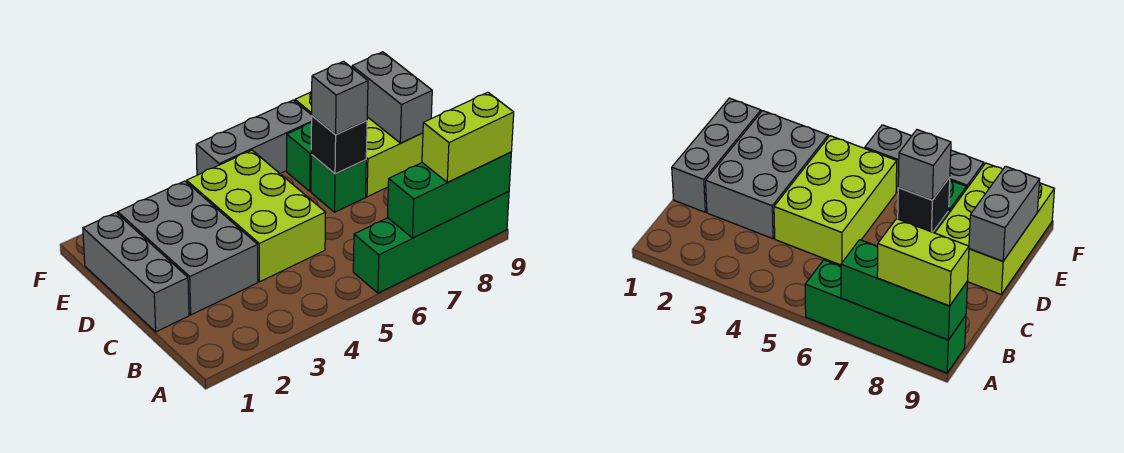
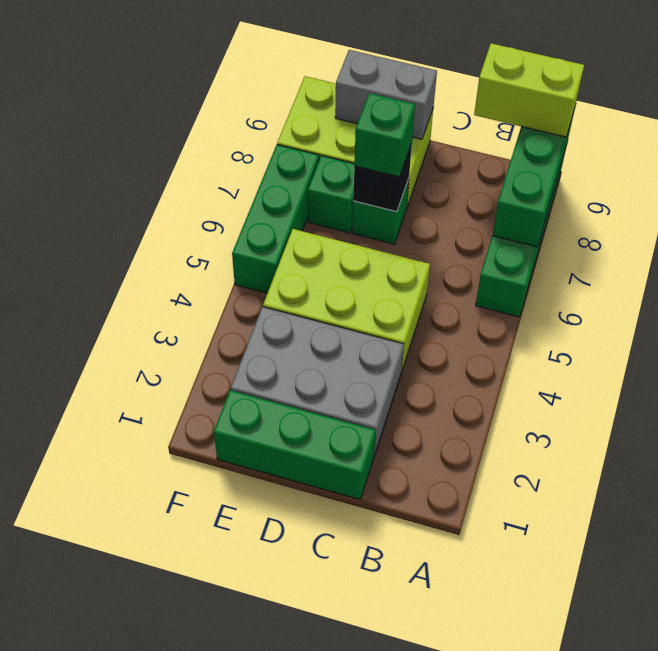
lime 1x2 brick [422,92,514,182] -> lime 1x2 brick turned to [474,43,584,137]
grey 1x3 brick [83,213,189,332] -> green 1x3 brick [214,390,376,499]
grey 1x1 brick [312,61,368,135] -> green 1x1 brick [354,93,415,177]
grey 1x3 brick [196,100,312,175] -> green 1x3 brick [232,145,319,293]

